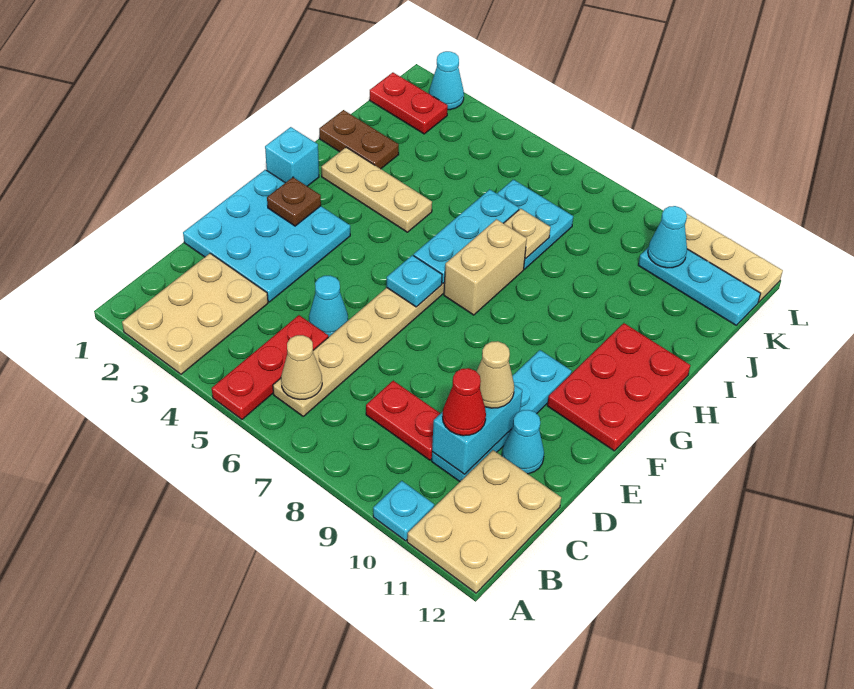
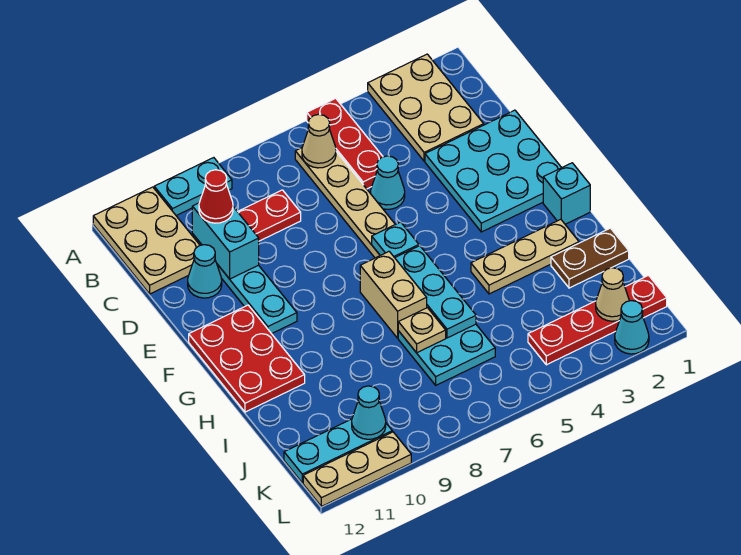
cyan 1x1 plate [373,481,434,541] -> cyan 1x2 plate [154,158,232,216]
tan 1x1 cone [476,341,514,408] -> tan 1x1 cone moved to [596,268,629,321]
brown 1x1 plate [267,177,321,226] -> none
red 1x2 plate [370,72,448,134] -> red 1x4 plate [528,276,667,365]

